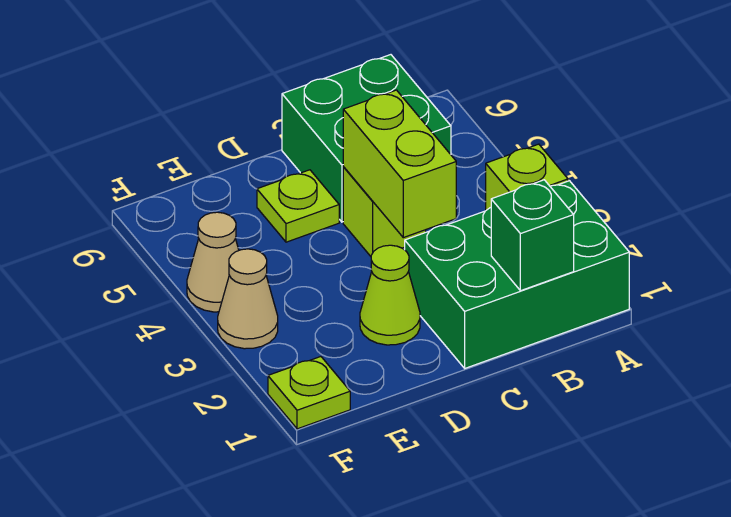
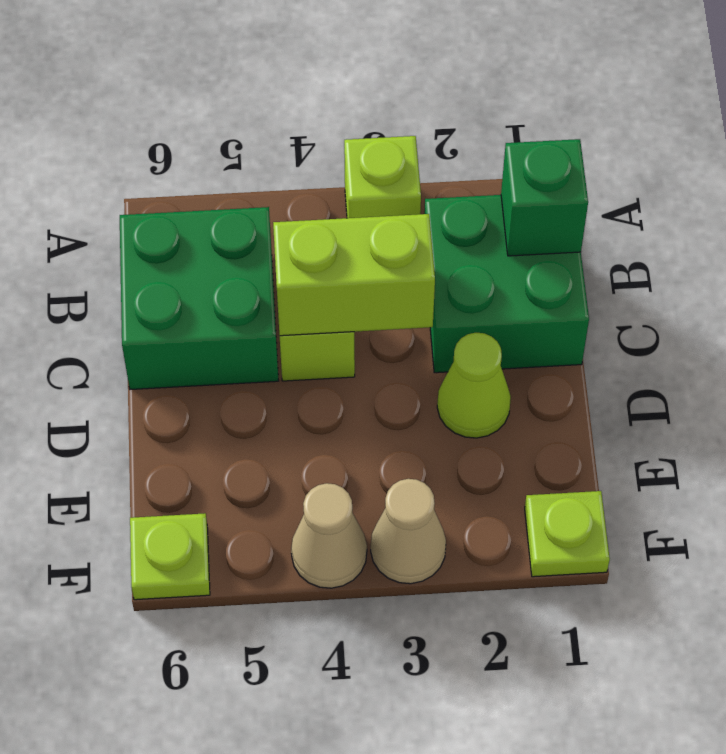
green 2x3 brick [405,181,629,368] -> green 2x2 brick [424,195,589,373]
lime 1x1 plate [257,170,339,242] -> lime 1x1 plate moved to [130,513,210,600]

